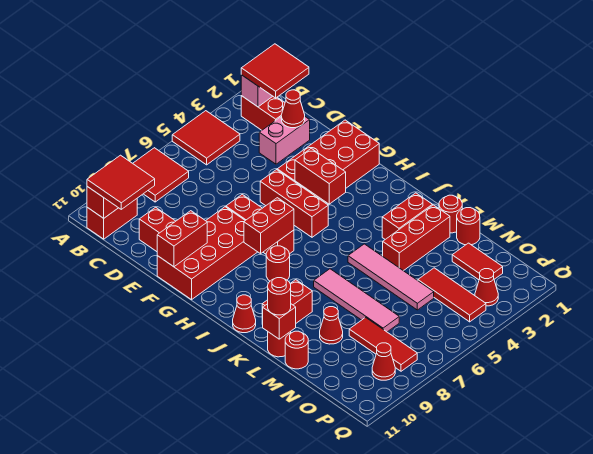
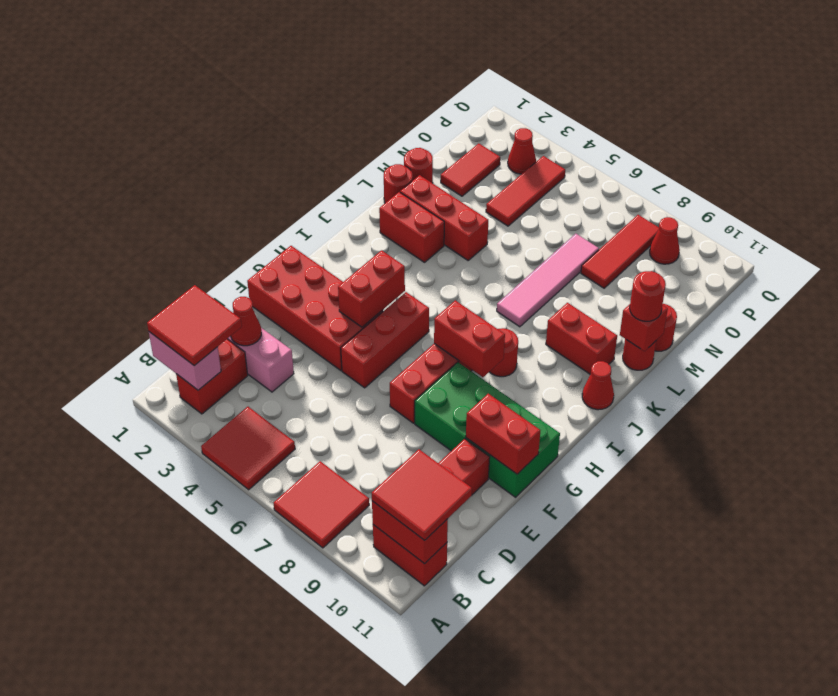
red 2x4 brick [157,207,257,300] -> green 2x4 brick [415,362,560,497]
pink 1x4 tile [348,244,434,310] -> none
red 1x1 cone [320,307,343,344] -> none

